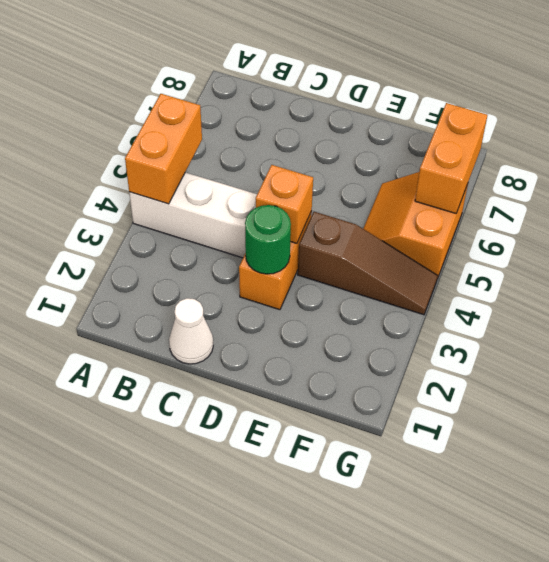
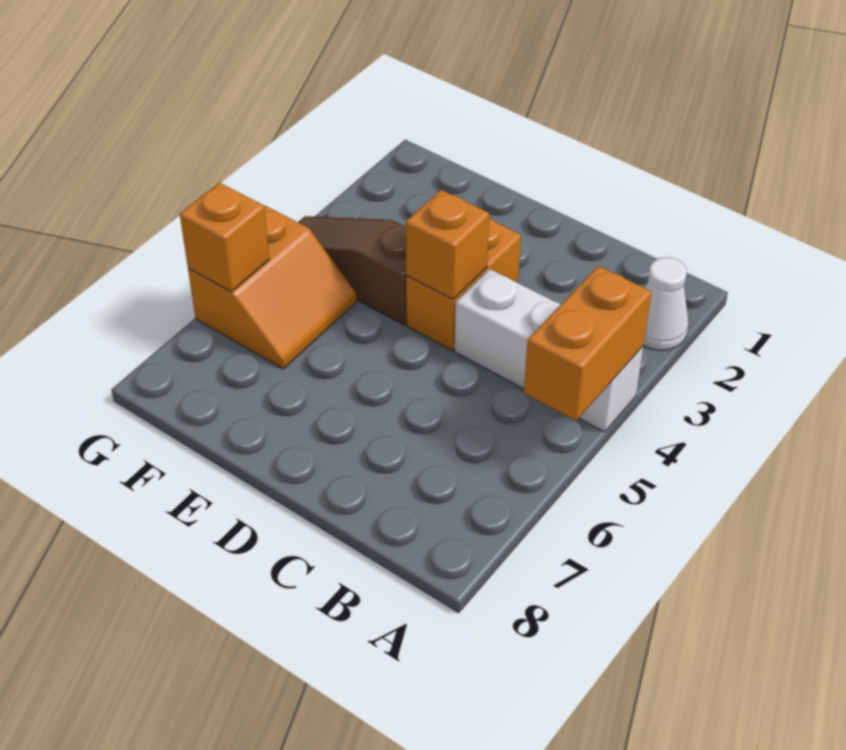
white 1x1 cone [169,298,213,364] -> white 1x1 cone moved to [644,257,688,350]
green 1x1 round brick [245,205,291,274] -> none
orange 1x2 brick [415,103,487,213] -> orange 1x1 brick [180,183,269,292]

